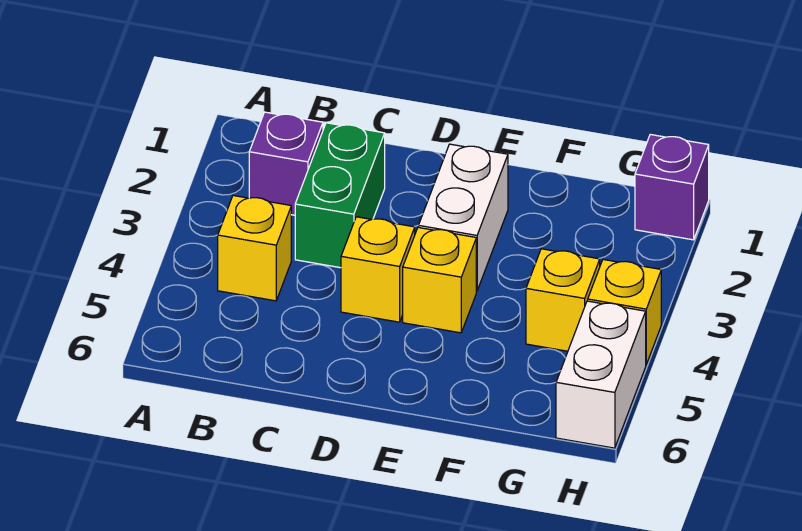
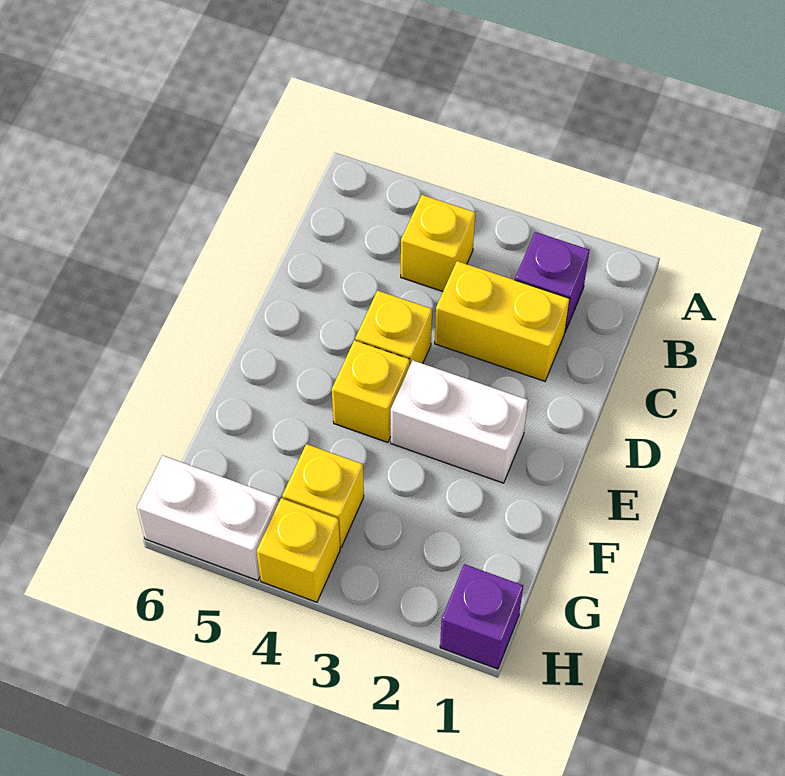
green 1x2 brick [295,123,385,268] -> yellow 1x2 brick [435,261,569,381]

